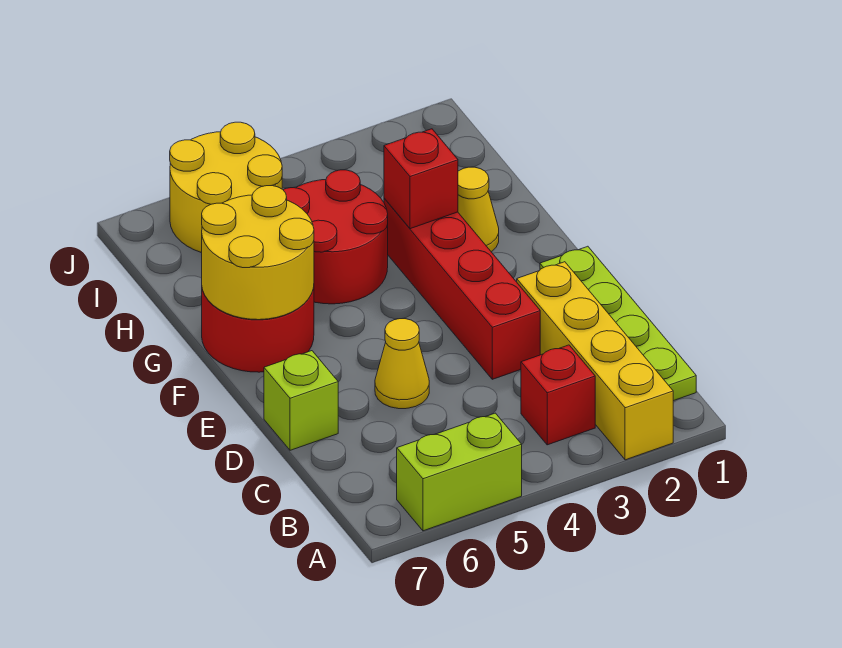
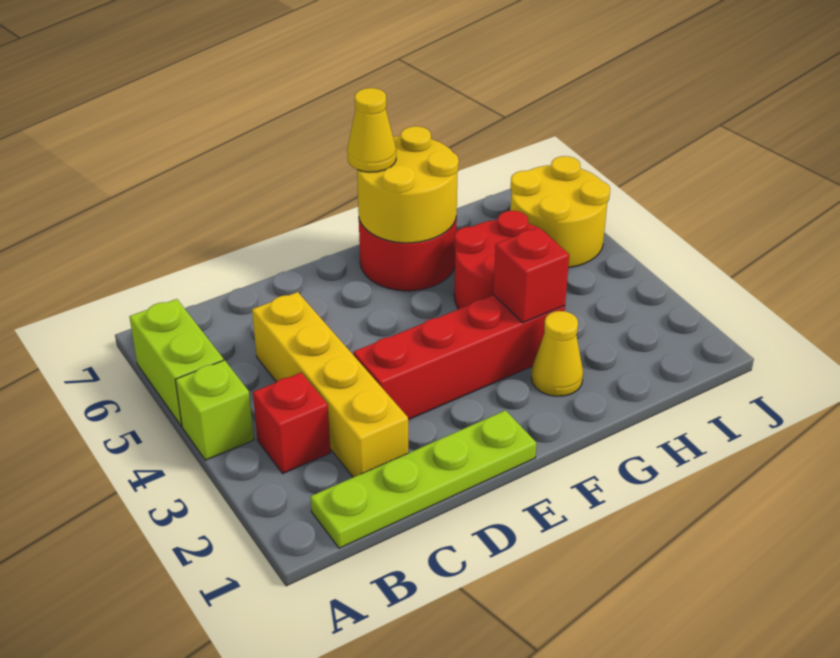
yellow 1x4 brick [517,262,673,460] -> yellow 1x4 brick turned to [252,292,408,477]
yellow 1x1 cone [375,319,429,409] -> yellow 1x1 cone moved to [347,88,396,172]
lime 1x1 brick [264,351,338,450] -> lime 1x1 brick moved to [175,360,254,460]

